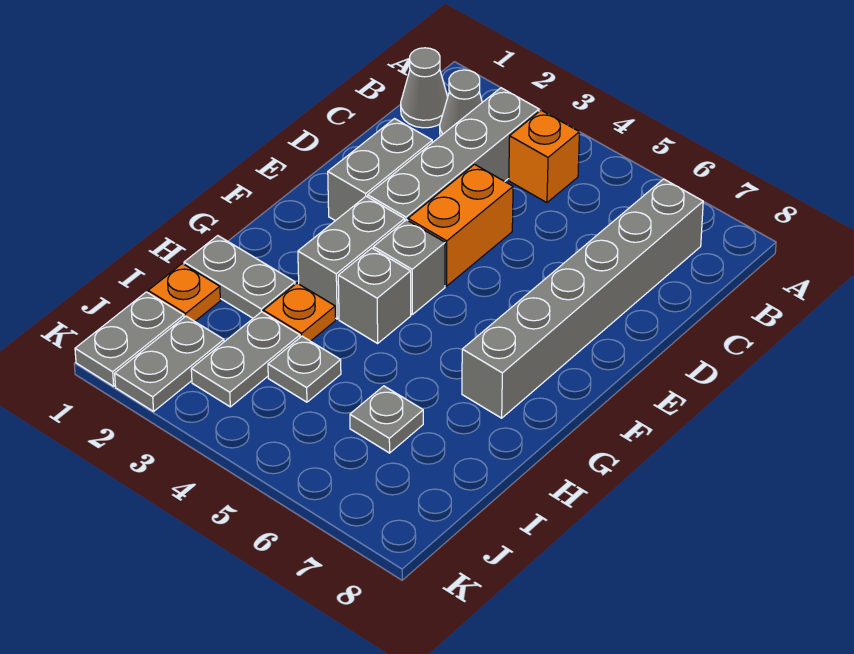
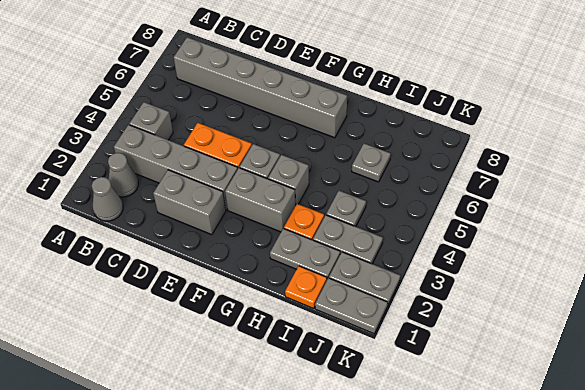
orange 1x1 brick [509,110,579,203] -> grey 1x1 brick [129,102,173,140]
grey 1x2 plate [184,236,295,318] -> grey 1x2 plate turned to [270,228,340,279]

